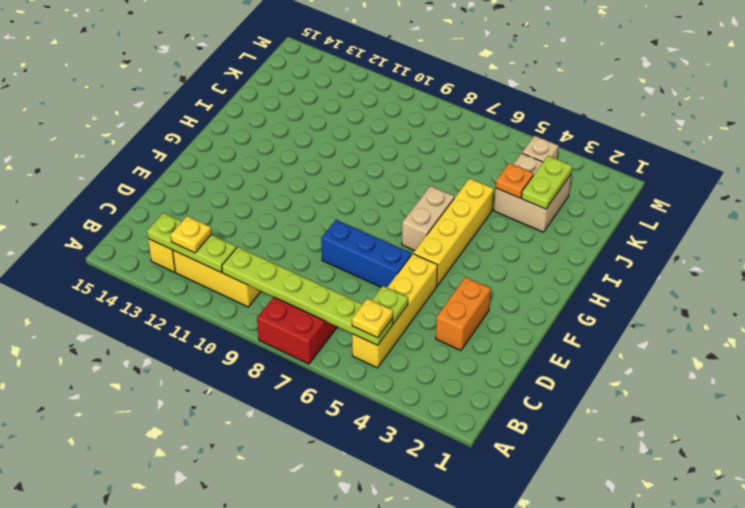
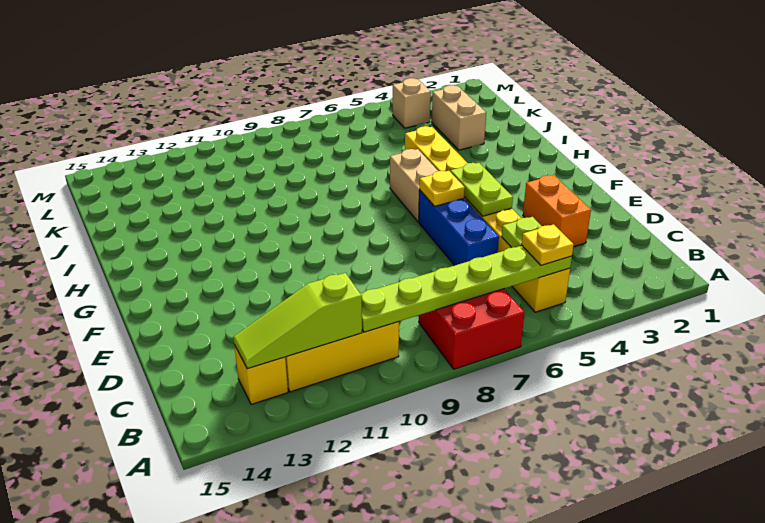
lime 1x3 plate [147,213,236,272] -> lime 1x3 slope [233,273,362,369]
yellow 1x1 plate [171,216,211,253] -> yellow 1x1 plate moved to [420,171,465,206]
blue 1x3 brick [321,220,411,287] -> blue 1x3 brick turned to [419,190,499,265]
tan 2x2 brick [494,153,571,232] -> tan 1x2 brick [432,85,486,150]
lime 1x2 plate [521,156,572,209] -> lime 1x2 plate moved to [450,163,513,216]
orange 1x1 plate [496,163,533,198] -> none

